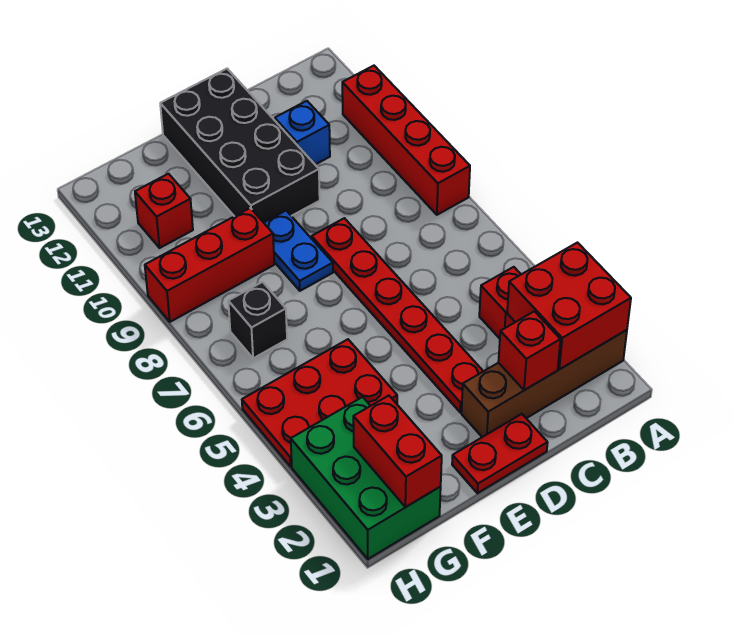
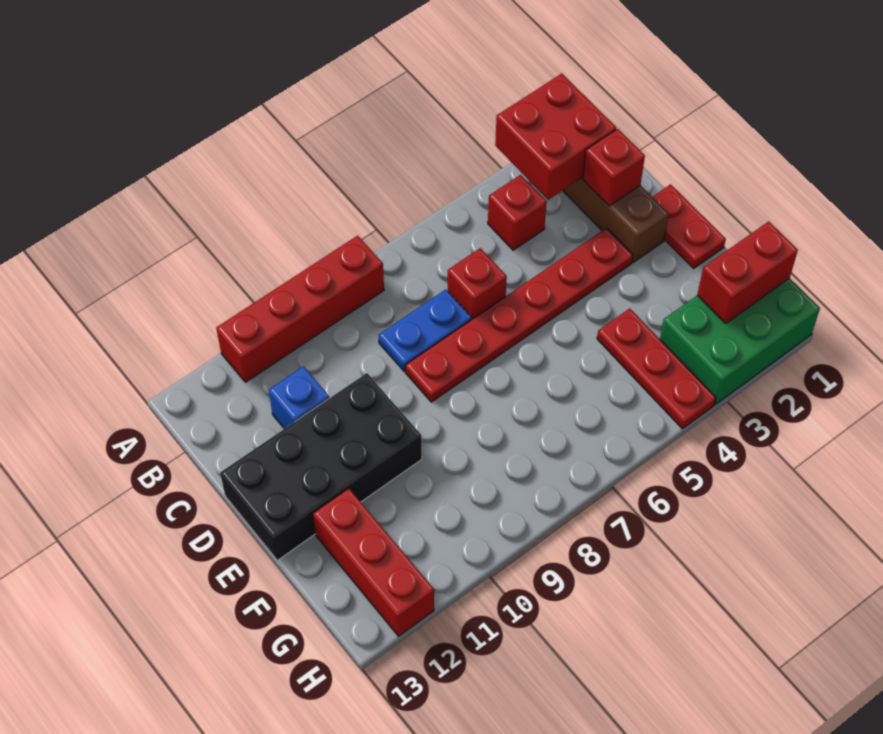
blue 1x2 plate [264,211,333,291] -> blue 1x2 plate moved to [378,290,472,371]
red 2x3 plate [242,339,397,467] -> red 1x3 plate [597,309,716,429]
red 1x3 brick [145,208,274,322] -> red 1x3 brick moved to [313,488,434,636]
black 1x1 brick [228,282,287,358] -> none
red 1x1 brick [135,174,193,248] -> red 1x1 brick moved to [448,248,507,319]

